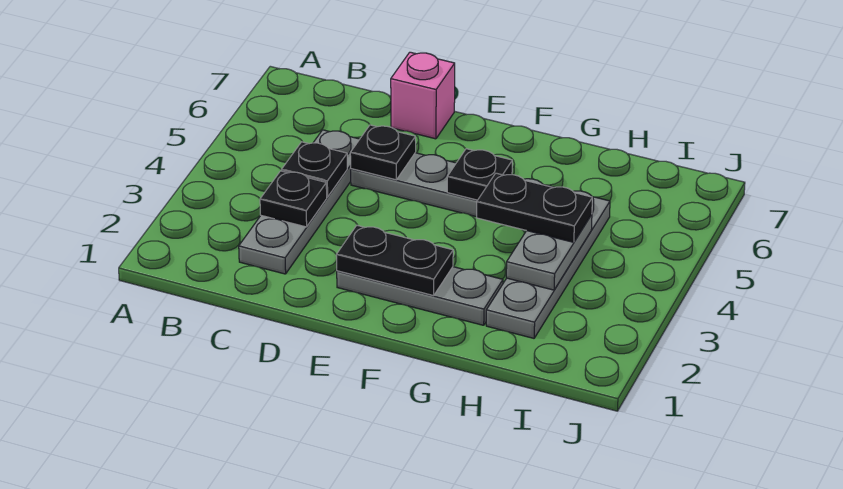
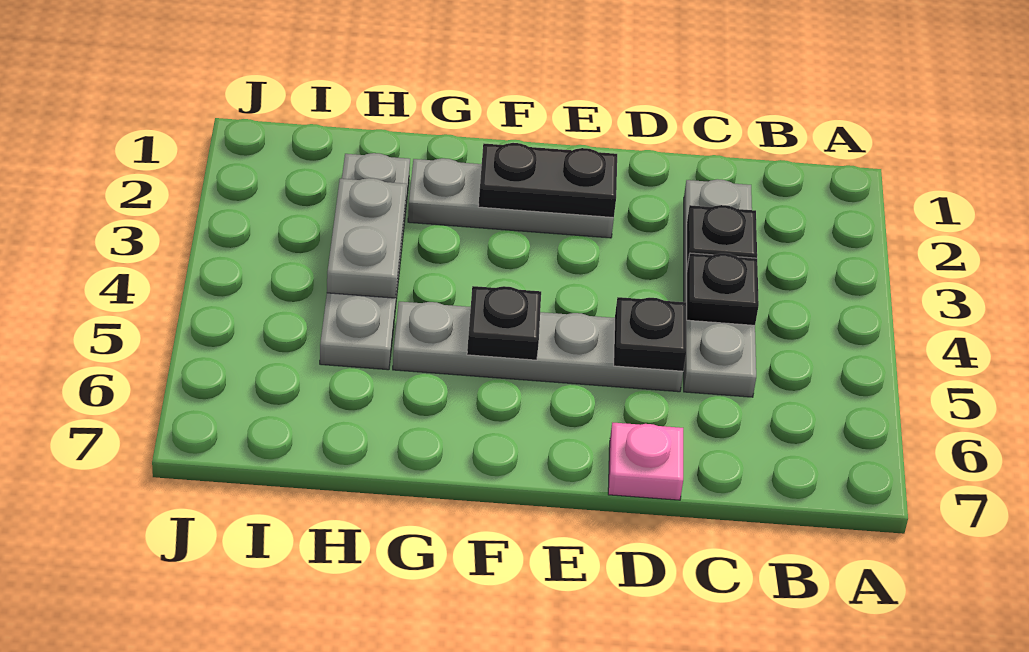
pink 1x1 brick [391,52,455,139] -> pink 1x1 plate [608,422,683,500]
black 1x2 plate [477,173,592,242] -> none

